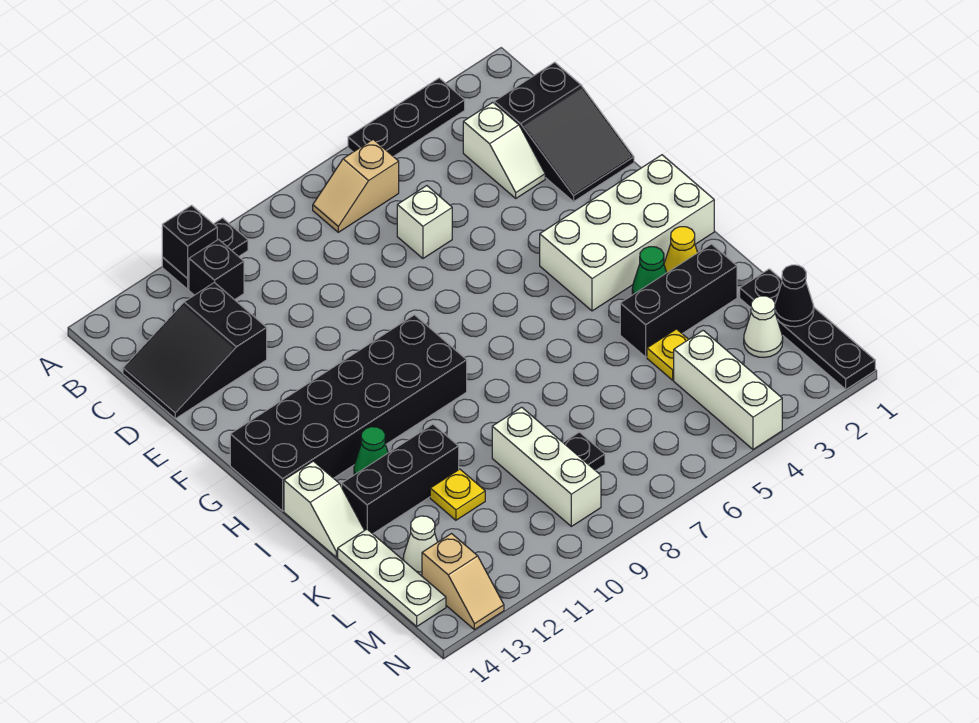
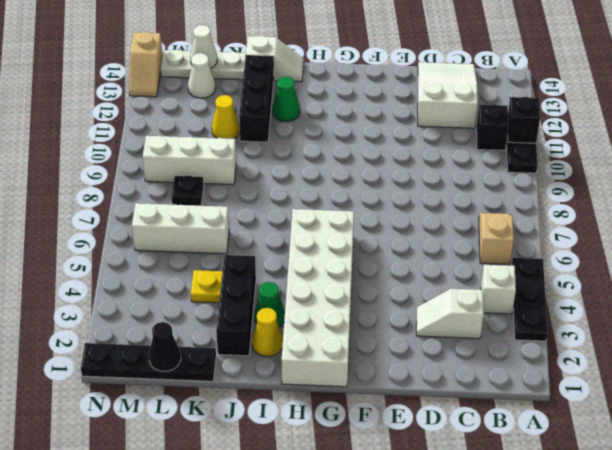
black 2x3 slope [494,62,634,202] -> none
black 2x3 slope [123,282,267,419] -> white 2x3 slope [418,62,478,128]
white 1x1 brick [397,186,452,258] -> white 1x1 brick moved to [481,265,516,314]
white 2x4 brick [540,155,714,311] -> white 2x6 brick [282,209,354,387]
black 2x6 brick [230,315,467,511] -> none
white 1x2 slope [284,461,364,557] -> white 1x2 slope turned to [246,35,304,82]
yellow 1x1 plate [430,469,485,520] -> yellow 1x1 cone [212,95,240,139]
white 1x1 cone [744,296,783,357] -> white 1x1 cone moved to [190,25,217,69]
white 1x3 brick [674,330,782,449] -> white 1x3 brick moved to [132,203,229,254]
tan 1x2 slope [422,534,504,630] -> tan 1x2 slope turned to [129,32,163,97]

